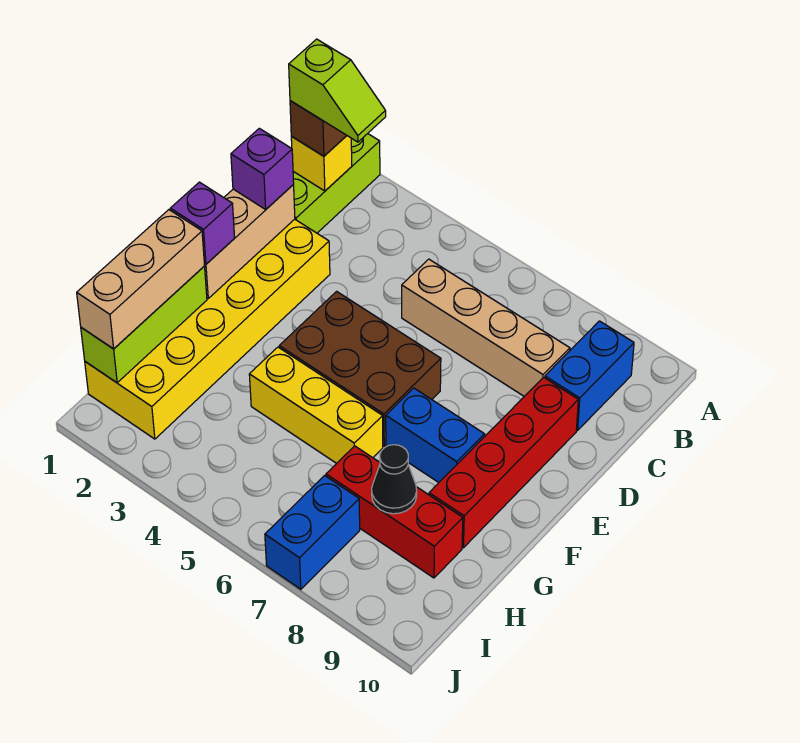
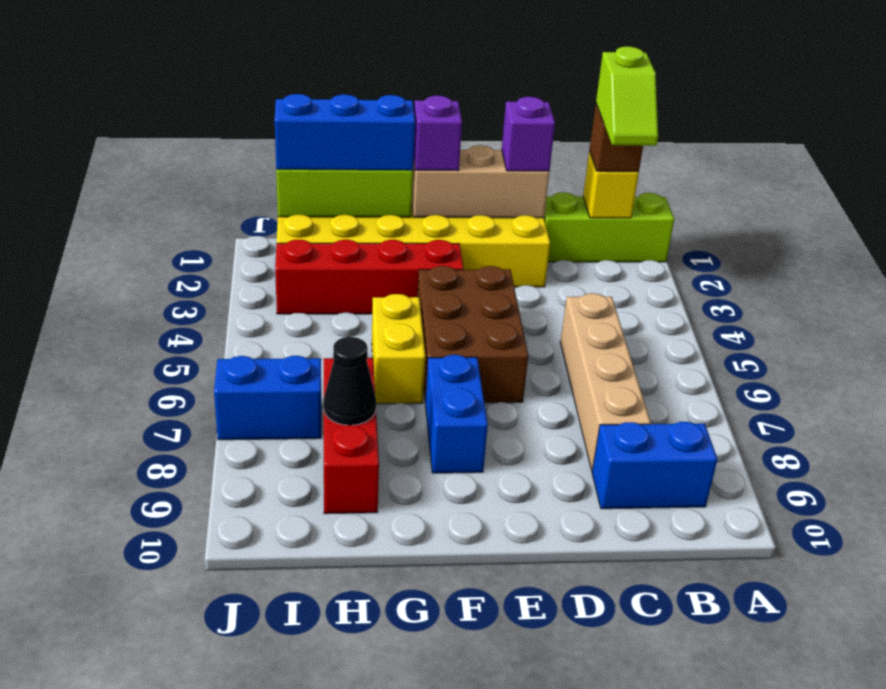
red 1x4 brick [429,377,578,548] -> red 1x4 brick moved to [275,240,463,314]
tan 1x3 brick [77,210,204,349] -> blue 1x3 brick [275,94,415,170]
yellow 1x3 brick [249,347,383,463] -> yellow 1x2 brick [372,294,425,404]

